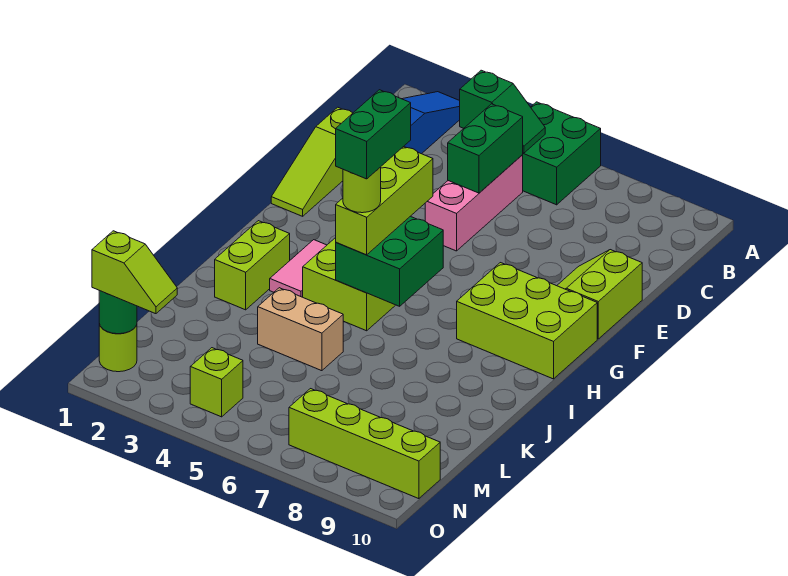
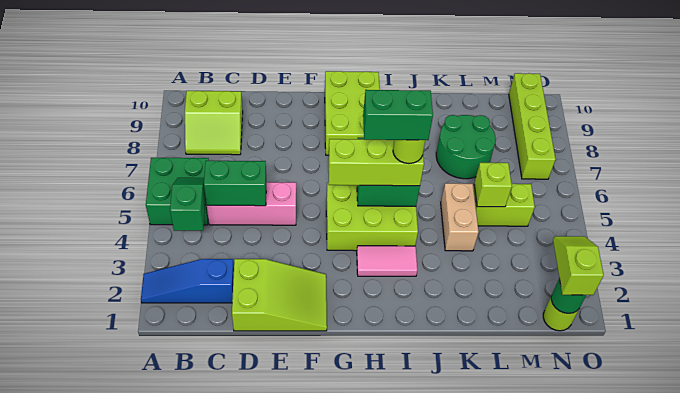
lime 1x3 slope [271,107,353,216] -> lime 2x3 slope [232,259,327,331]
lime 2x2 slope [557,250,642,339] -> lime 2x2 slope moved to [185,91,243,155]
lime 1x2 brick [215,221,290,310] -> lime 1x2 brick moved to [473,184,535,226]
none -> green 2x2 round brick [436,115,496,179]
lime 1x1 brick [190,348,243,417] -> lime 1x1 brick moved to [474,163,512,207]

